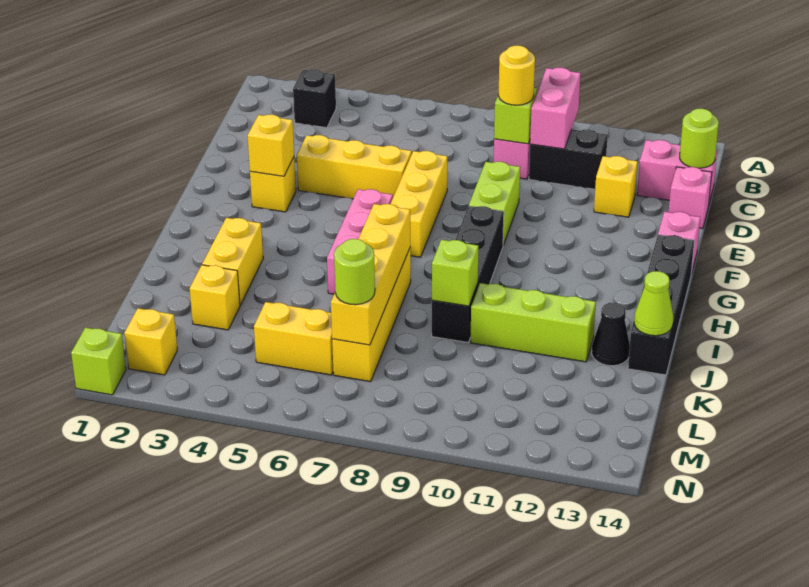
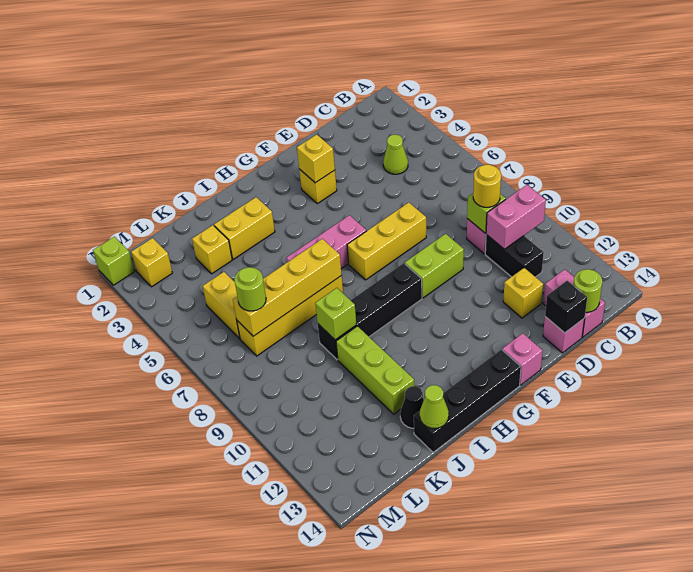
black 1x1 brick [293,69,336,128] -> black 1x1 brick moved to [545,281,587,333]
none -> lime 1x1 cone [383,135,408,174]
yellow 1x3 brick [297,135,412,199] -> none

